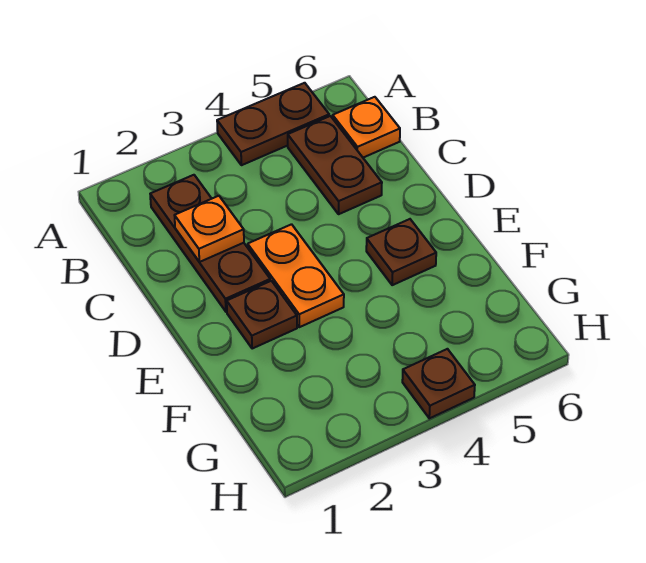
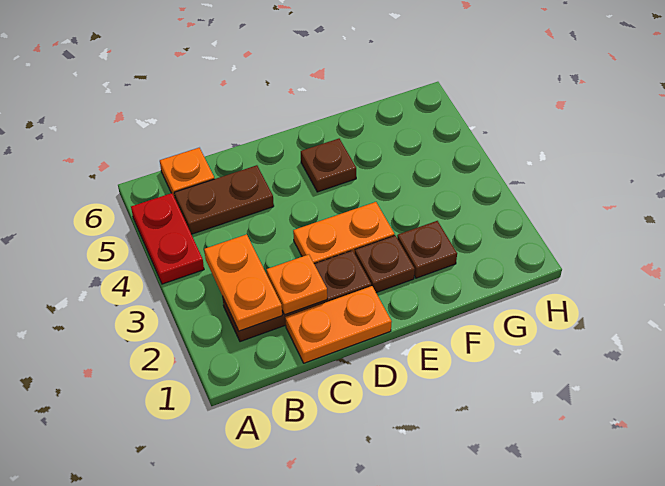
brown 1x2 plate [217,83,329,165] -> red 1x2 plate [131,193,204,284]
none -> orange 1x2 plate [204,234,282,331]
none -> orange 1x2 plate [285,286,392,363]
brown 1x1 plate [402,349,475,418] -> brown 1x1 plate moved to [397,221,457,278]

